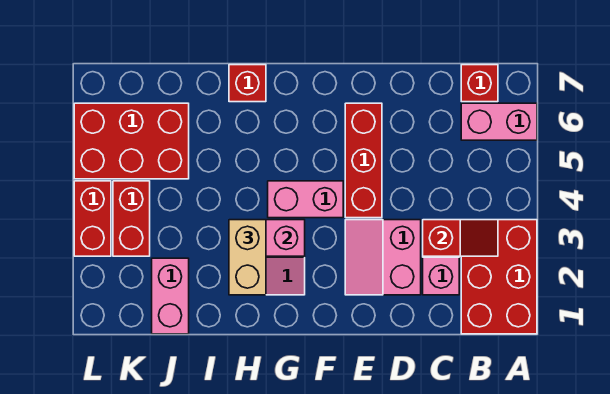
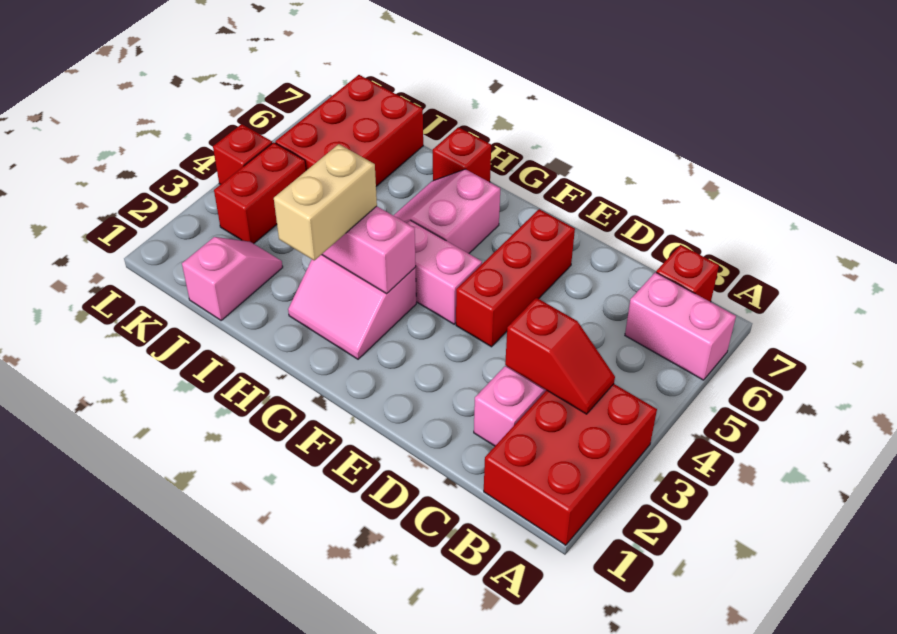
pink 2x2 slope [345,220,421,295] -> pink 2x2 slope moved to [393,169,500,254]
pink 1x2 brick [152,258,189,334] -> pink 1x2 slope [182,237,283,320]
red 2x3 brick [74,103,189,179] -> red 2x3 brick turned to [275,75,423,186]
red 1x2 brick [74,181,111,256] -> red 1x1 brick [213,124,272,184]

